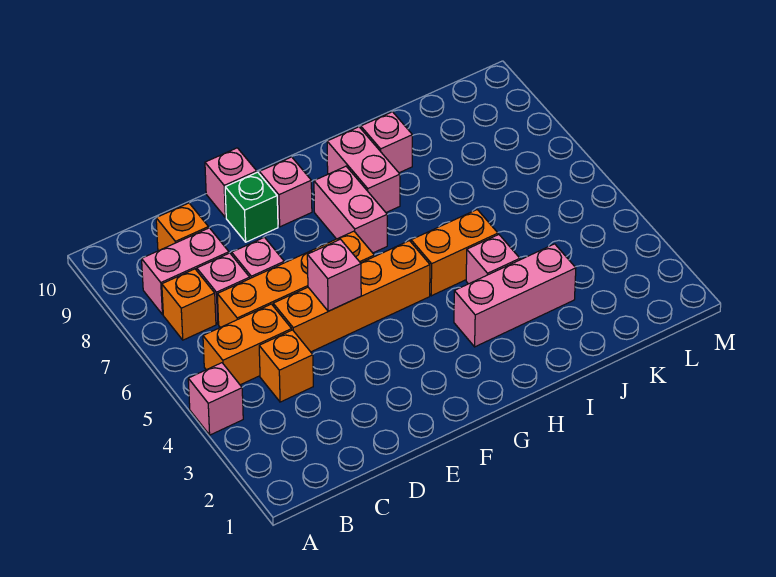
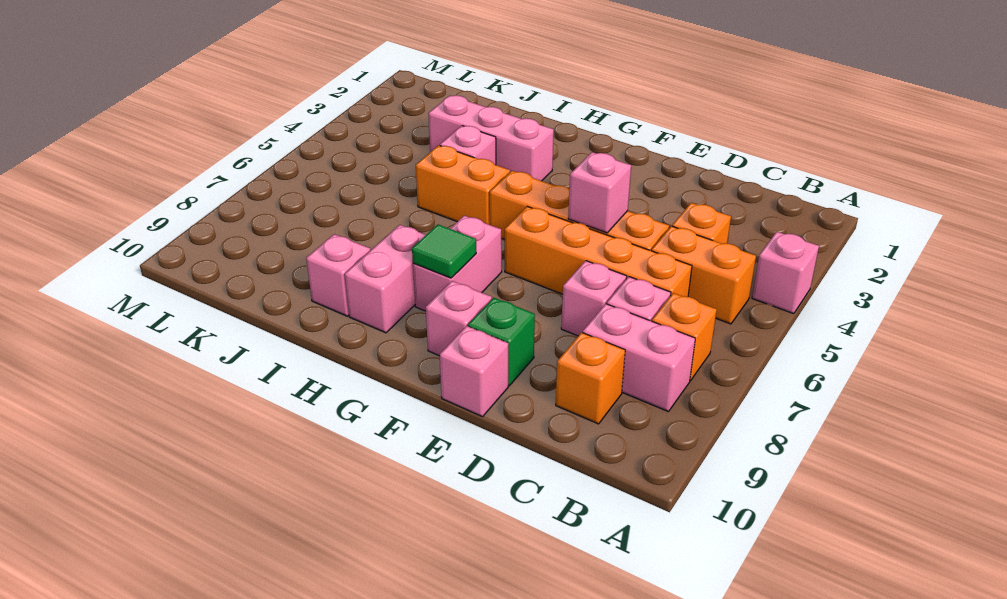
none -> green 1x1 tile [412,225,476,278]

